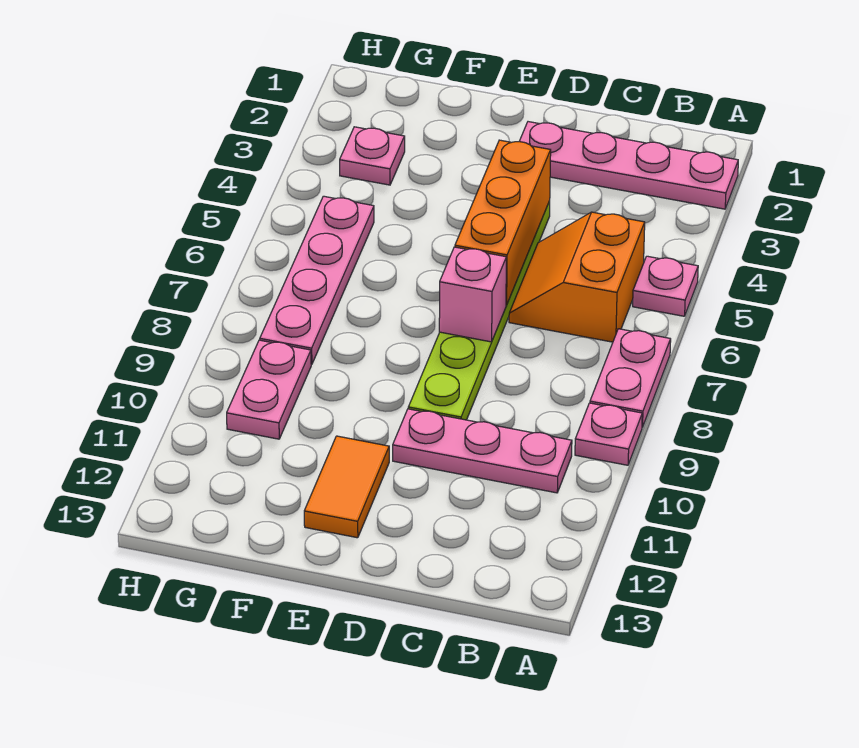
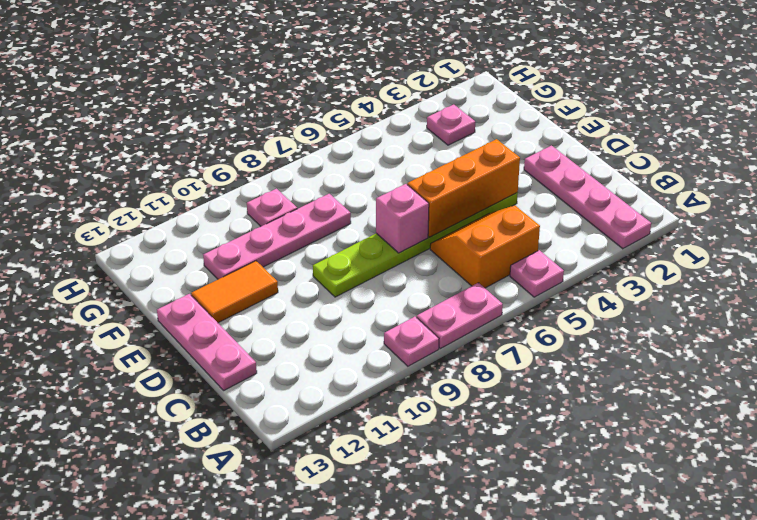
pink 1x3 plate [393,409,572,493] -> pink 1x3 plate moved to [157,294,257,390]
pink 1x4 plate [260,196,374,364] -> pink 1x4 plate moved to [203,194,351,279]
pink 1x2 plate [227,340,311,439] -> pink 1x1 plate [247,189,297,226]

